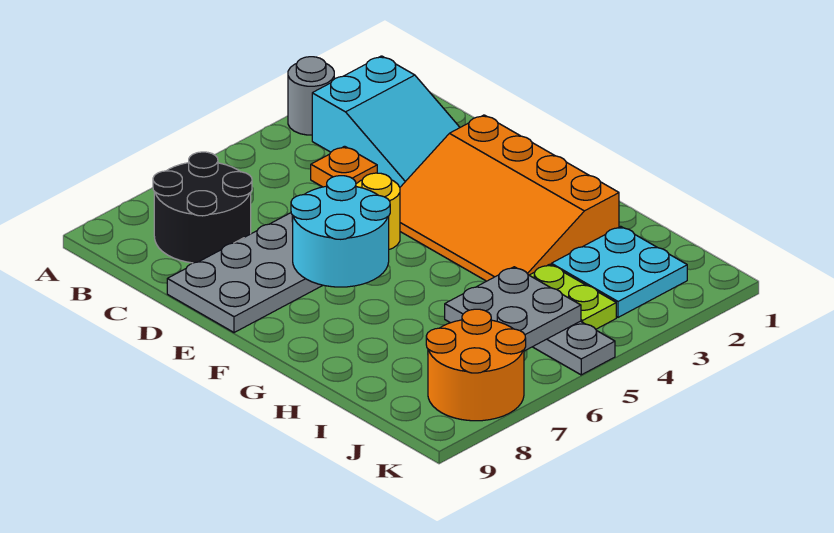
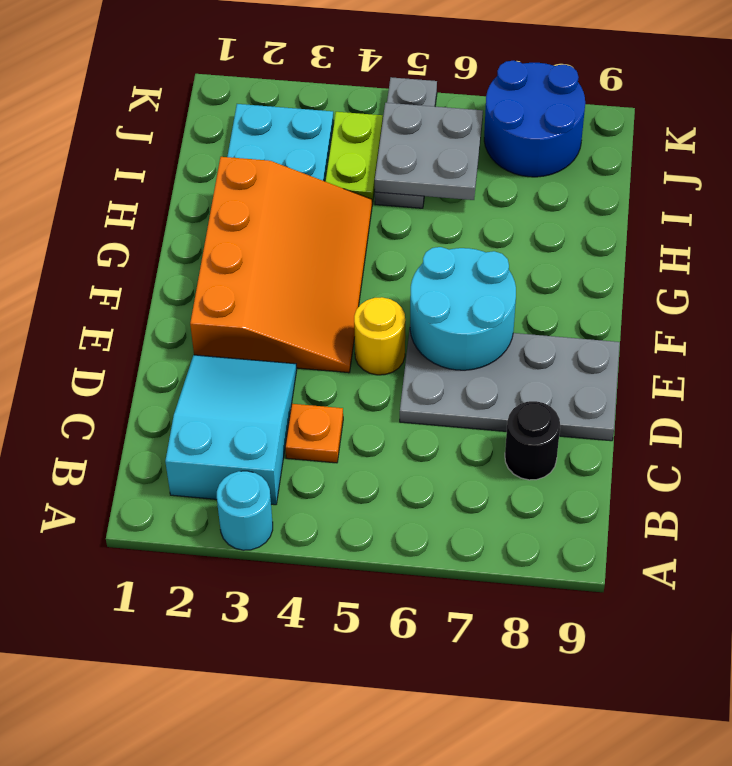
grey 1x1 round brick [288,57,334,135] -> cyan 1x1 round brick [217,471,273,550]
black 2x2 round brick [153,152,252,263] -> black 1x1 round brick [505,401,560,480]
orange 2x2 round brick [426,309,526,421] -> blue 2x2 round brick [484,61,585,177]

